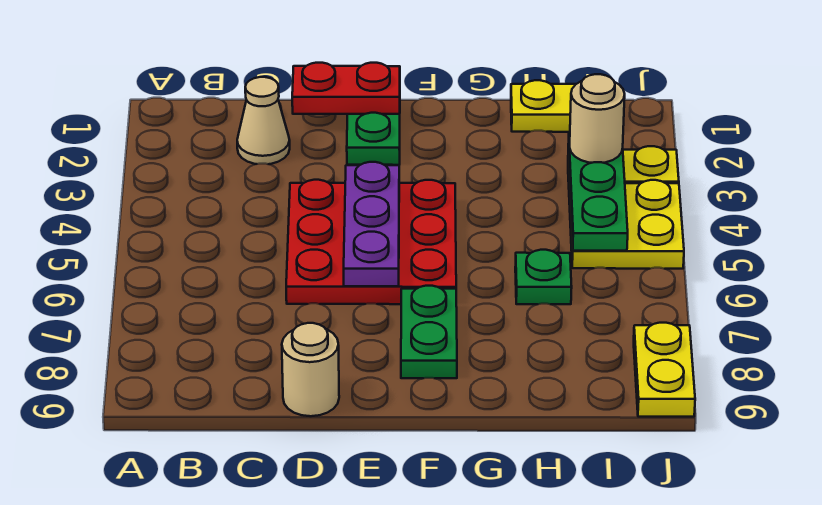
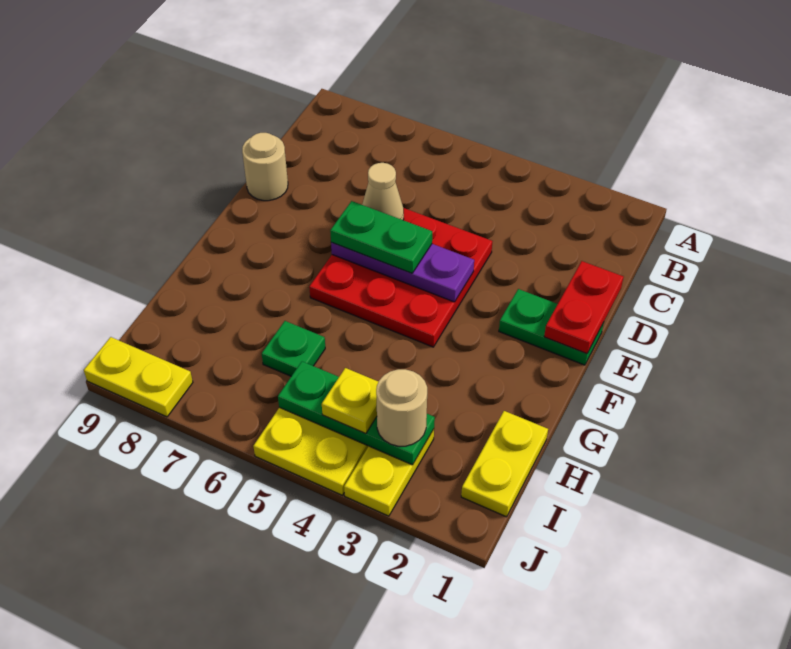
tan 1x1 cone [237,77,290,164] -> tan 1x1 cone moved to [362,163,404,220]
green 1x2 plate [401,286,457,378] -> green 1x2 plate moved to [330,201,432,273]
none -> yellow 1x1 plate [322,368,378,434]

